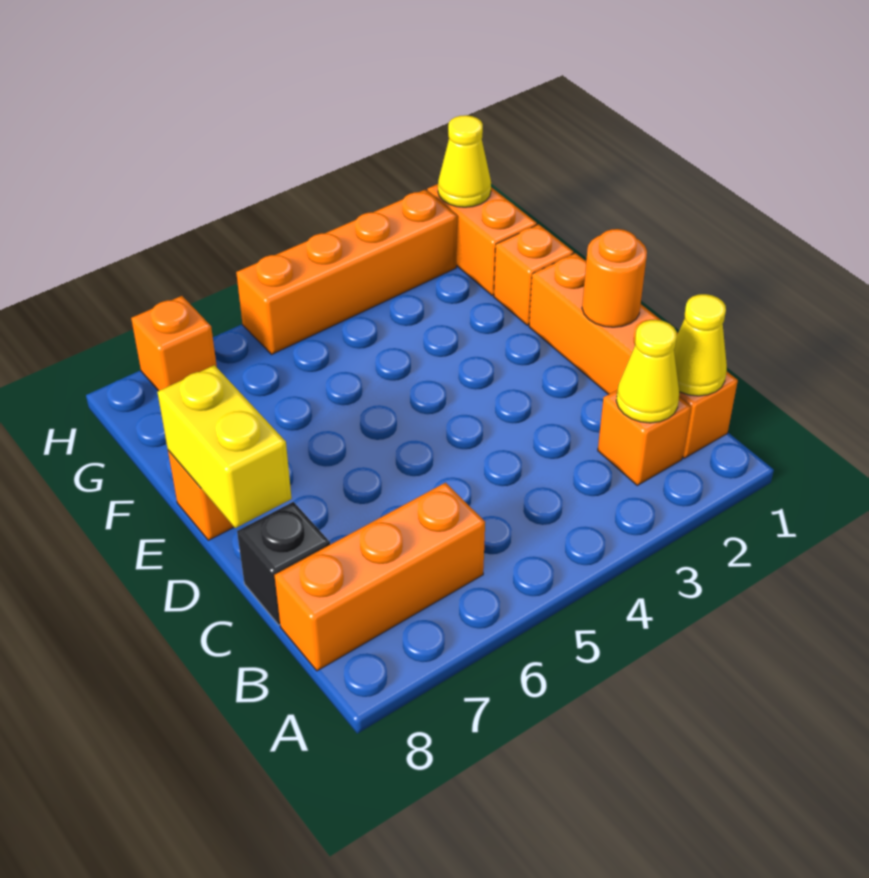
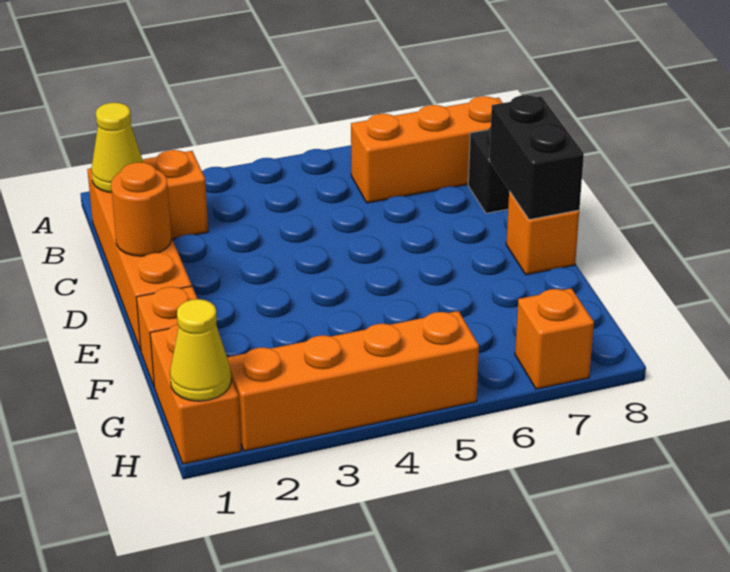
yellow 1x1 cone [616,320,679,423] -> none
yellow 1x2 brick [157,365,292,528] -> black 1x2 brick [489,95,584,220]

